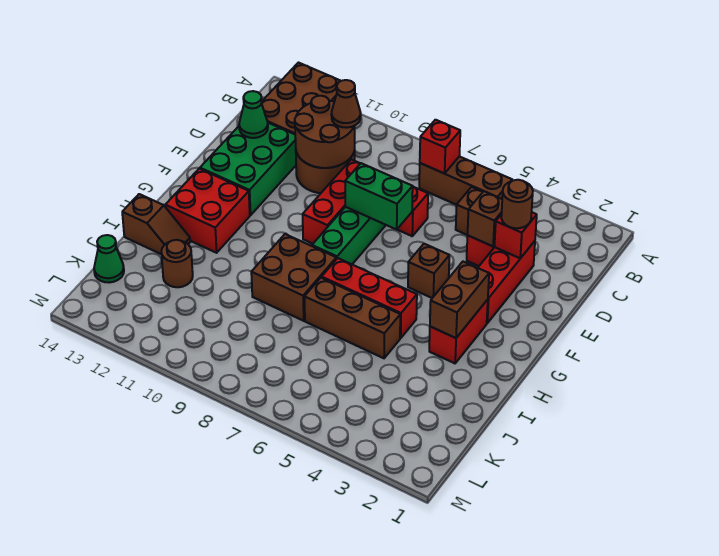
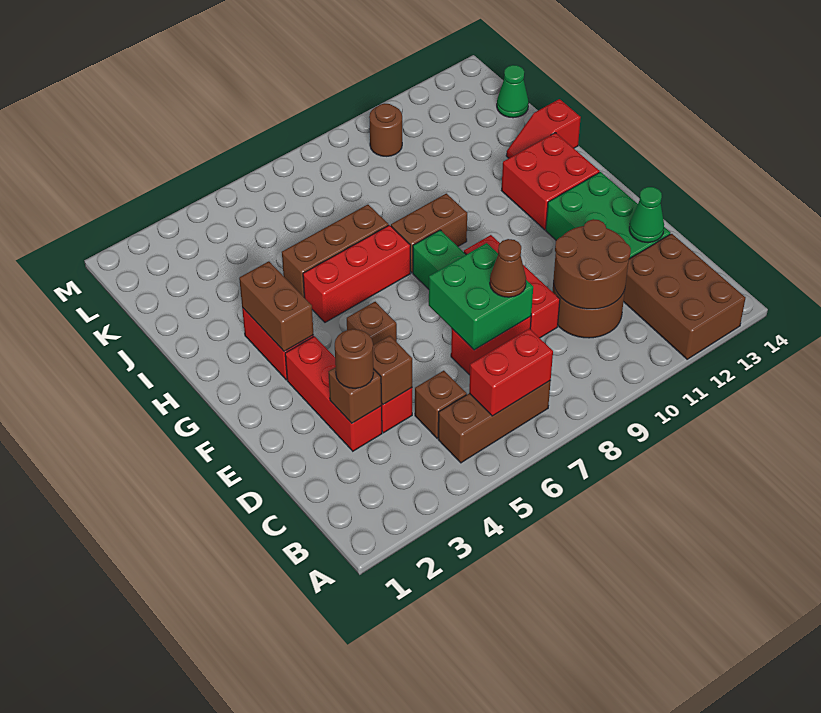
red 1x1 brick [420,120,460,174] -> red 1x2 brick [469,329,553,416]
brown 1x1 cone [331,80,361,128] -> brown 1x1 cone moved to [490,239,526,297]
red 1x1 brick [495,212,537,258] -> brown 1x1 brick [329,367,382,423]
green 1x2 brick [345,163,413,229] -> green 2x2 brick [429,243,533,350]
brown 2x2 brick [251,234,336,321] -> brown 1x2 brick [391,193,467,273]
brown 1x2 slope [122,194,190,254] -> red 1x2 slope [506,99,581,158]
brown 1x1 round brick [161,240,193,287] -> brown 1x1 round brick moved to [369,103,402,156]

